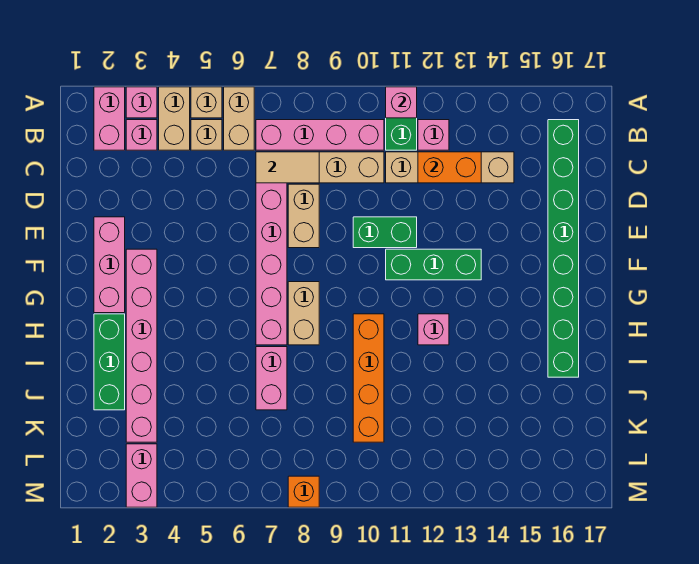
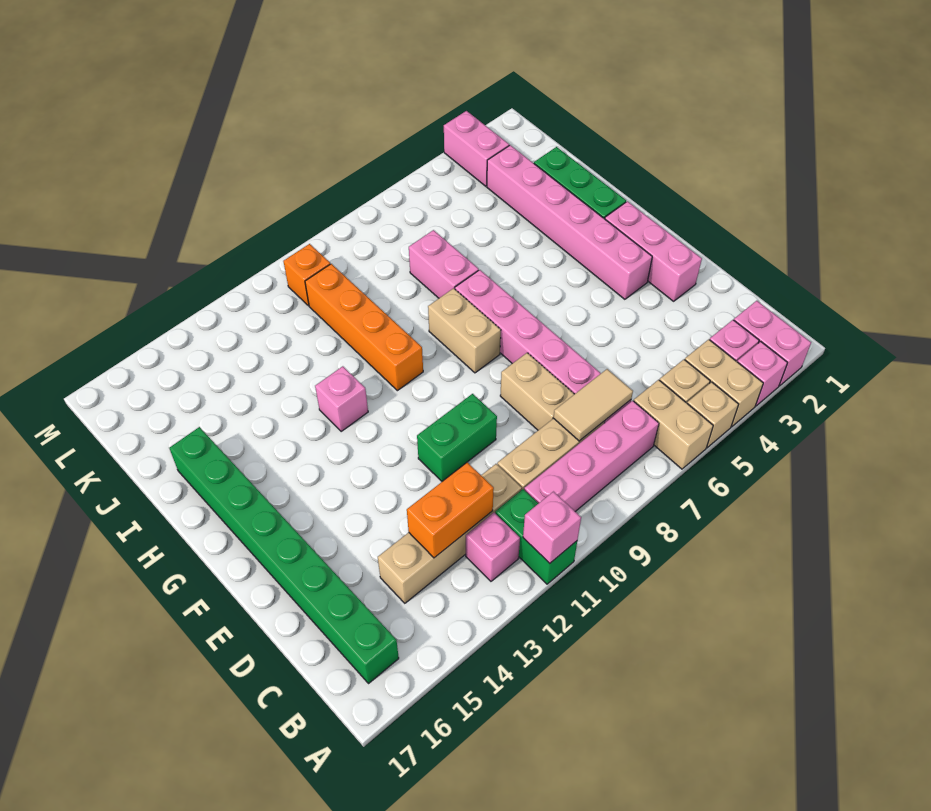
green 1x3 brick [386,249,481,280] -> none
orange 1x1 brick [288,476,319,507] -> orange 1x1 brick moved to [283,244,330,306]

